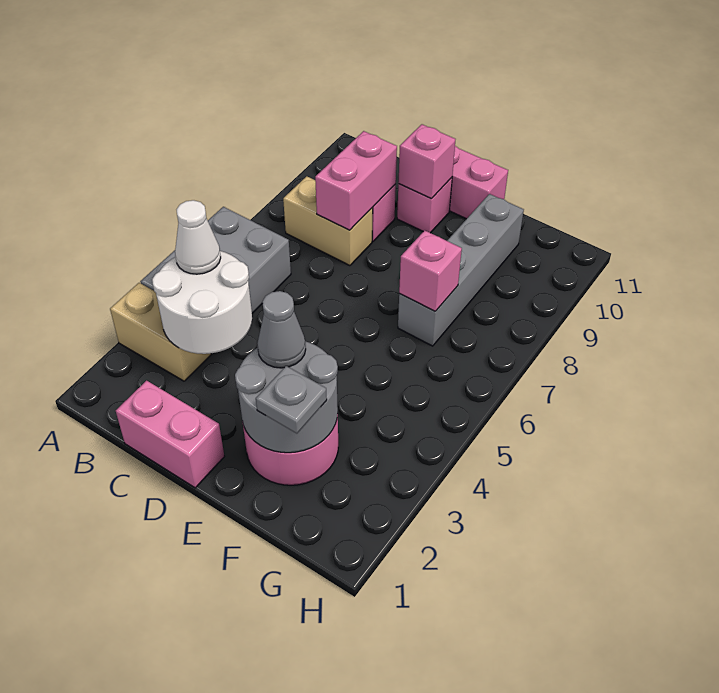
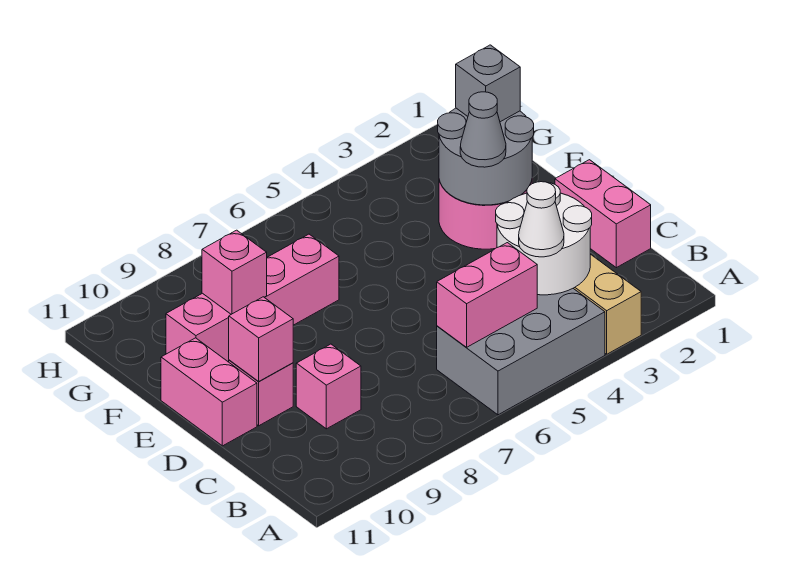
tan 1x2 brick [283,176,373,266] -> none
pink 1x2 brick [315,131,397,230] -> pink 1x2 brick moved to [437,243,537,347]
grey 1x1 plate [256,366,327,433] -> grey 1x1 brick [456,45,520,122]
grey 1x4 brick [398,194,524,346] -> pink 1x4 brick [166,234,339,361]
pink 1x1 brick [399,230,462,311] -> pink 1x1 brick moved to [202,230,267,314]

